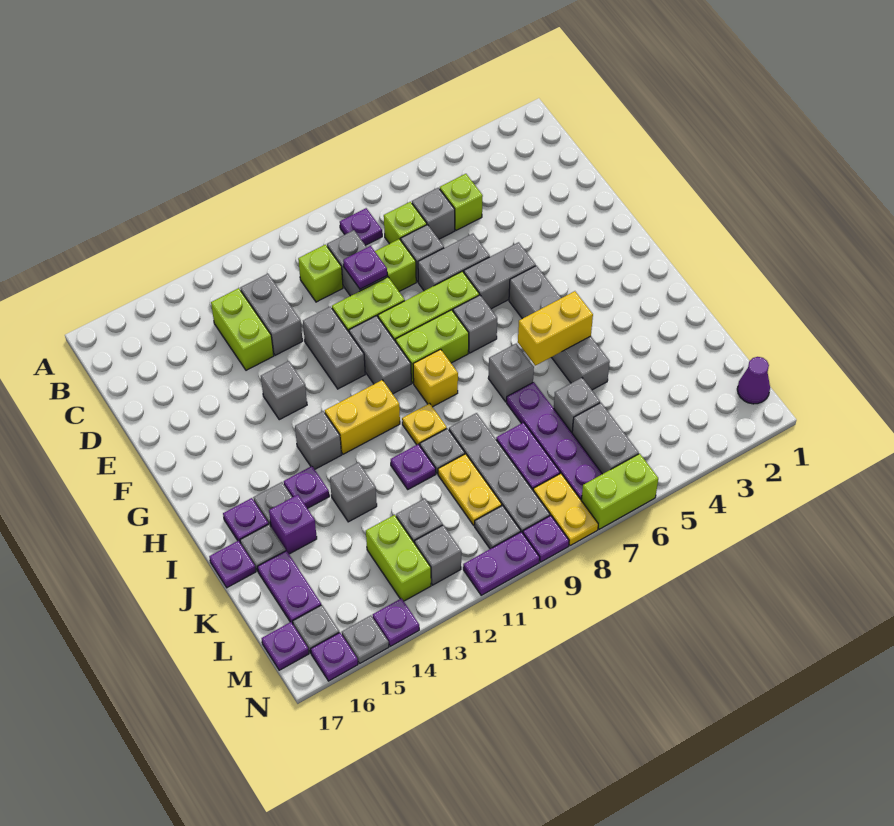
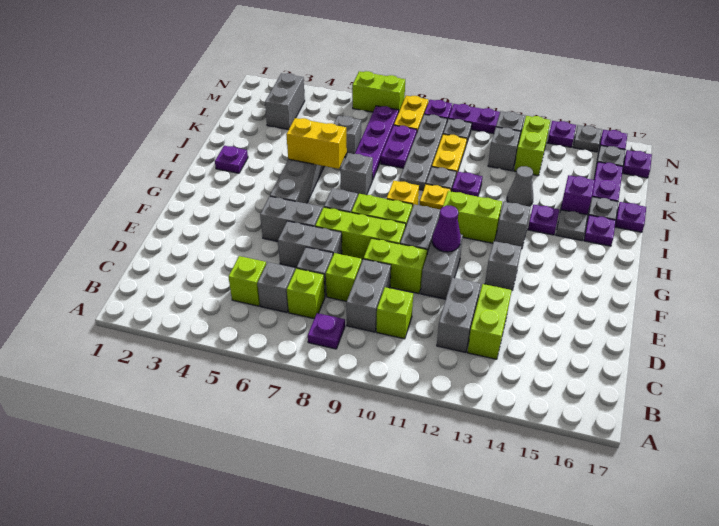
purple 1x1 plate [343,246,387,289] -> purple 1x1 plate moved to [215,146,248,173]
yellow 1x2 brick [325,380,400,454] -> lime 1x2 brick [443,191,502,243]
grey 1x1 brick [330,462,377,522] -> grey 1x1 cone [507,166,533,206]
grey 1x2 brick [572,403,639,474] -> grey 1x2 brick moved to [265,73,305,130]
purple 1x1 cone [737,357,770,404] -> purple 1x1 cone moved to [432,206,461,252]

